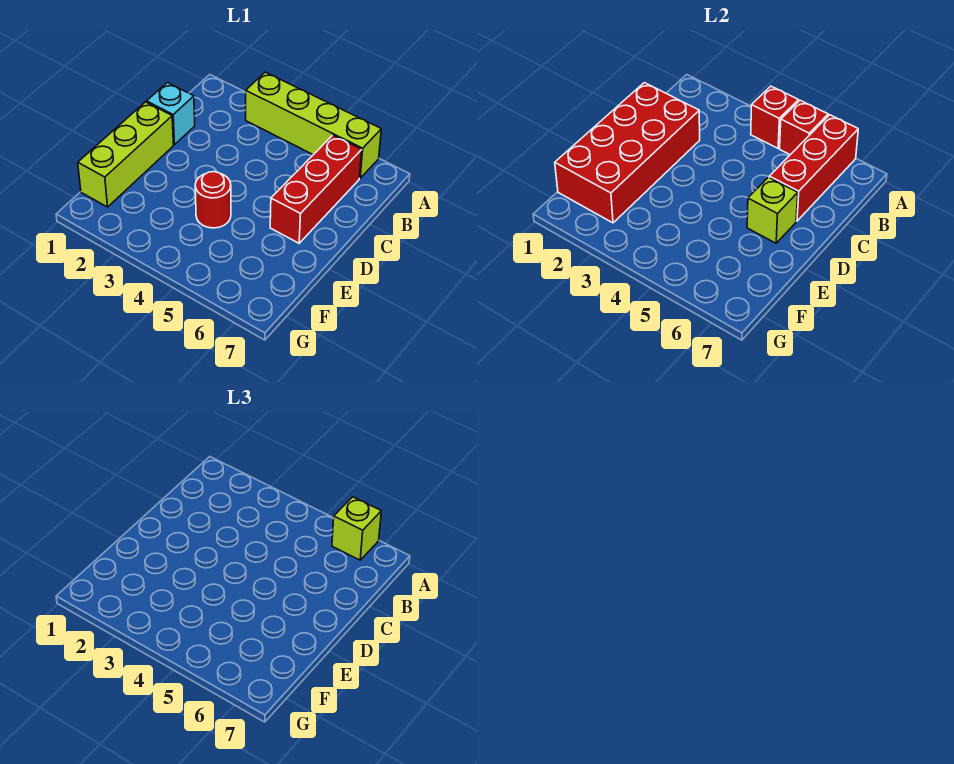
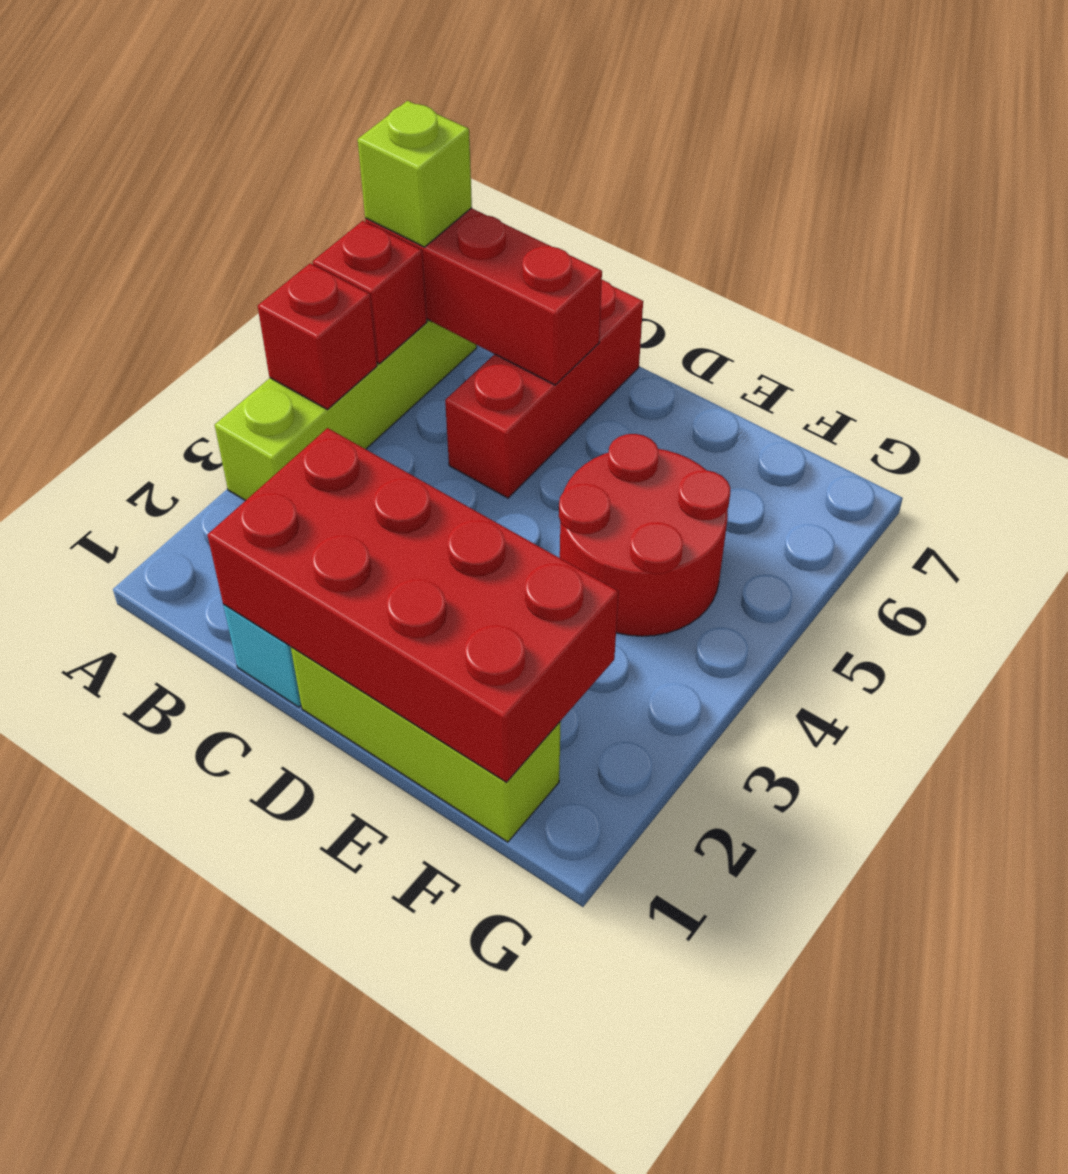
red 1x3 brick [270,135,362,243] -> red 1x3 brick turned to [445,280,643,498]
lime 1x1 brick [747,177,798,243] -> none
red 1x1 round brick [195,172,231,228] -> red 2x2 round brick [559,434,730,636]

